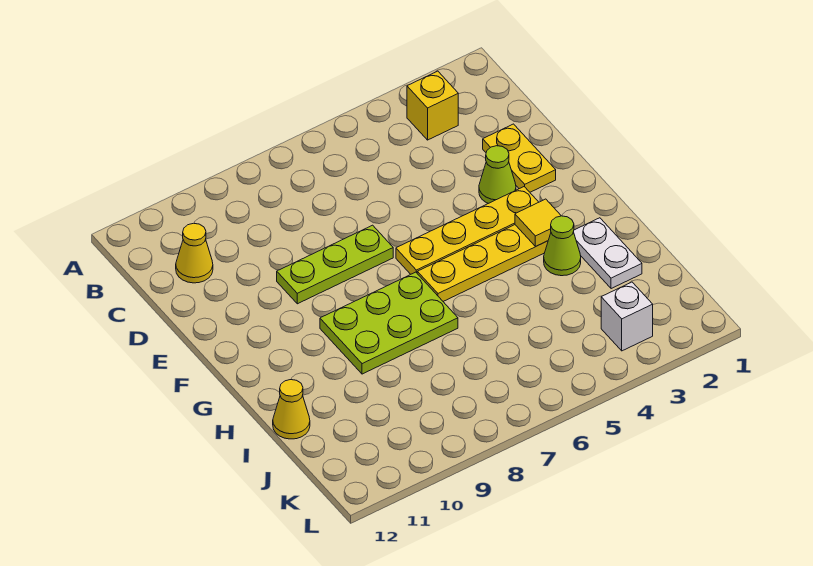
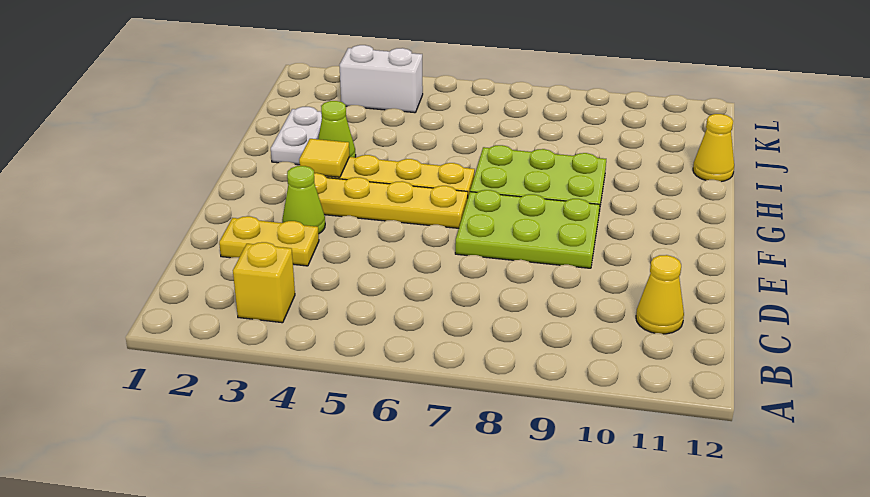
yellow 1x2 plate [483,124,556,192] -> yellow 1x2 plate turned to [219,216,319,266]
lime 1x3 plate [277,225,393,304] -> lime 2x3 plate [455,190,600,268]
white 1x1 brick [601,282,653,351] -> white 1x2 brick [339,45,423,113]

